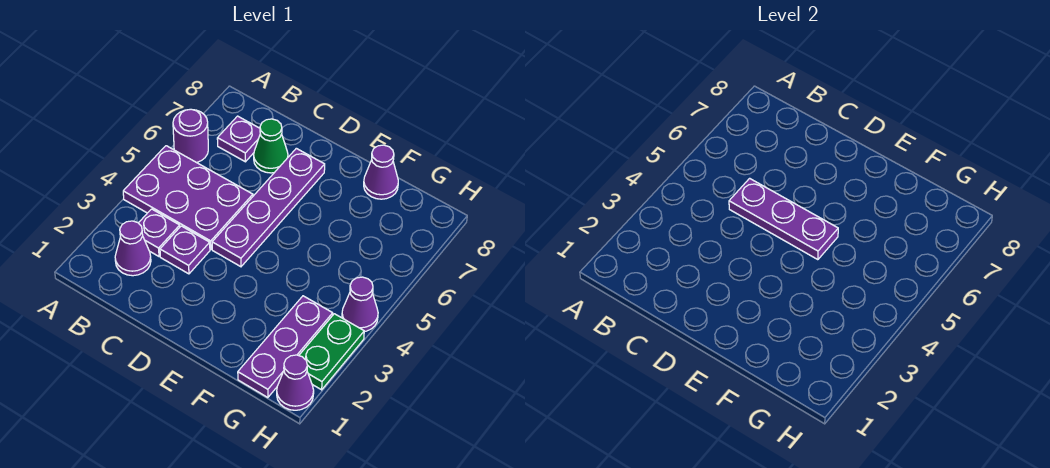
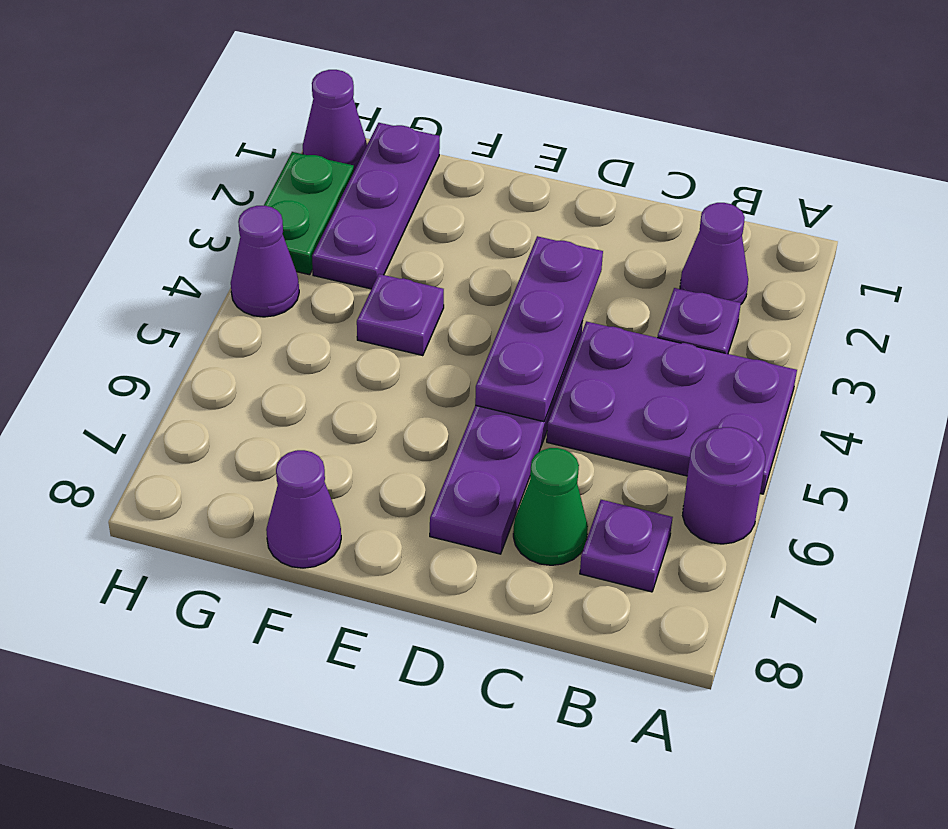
purple 1x1 plate [160,226,210,274] -> purple 1x1 plate moved to [357,274,444,356]
purple 1x3 plate [729,178,838,260] -> purple 1x3 plate turned to [475,236,603,422]

